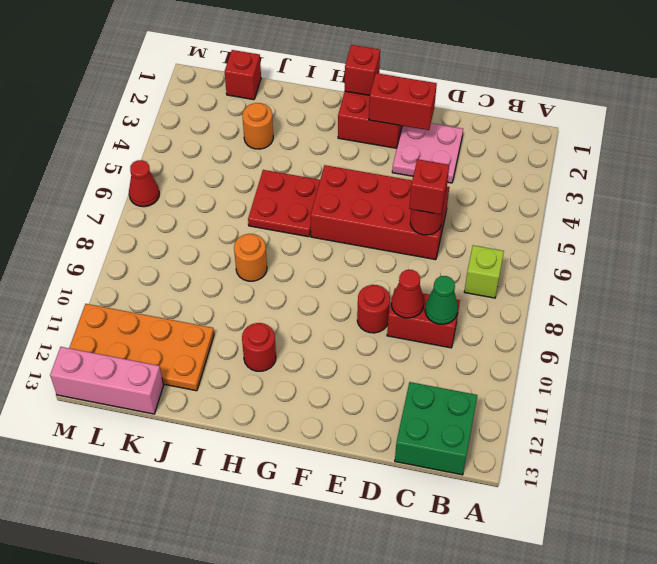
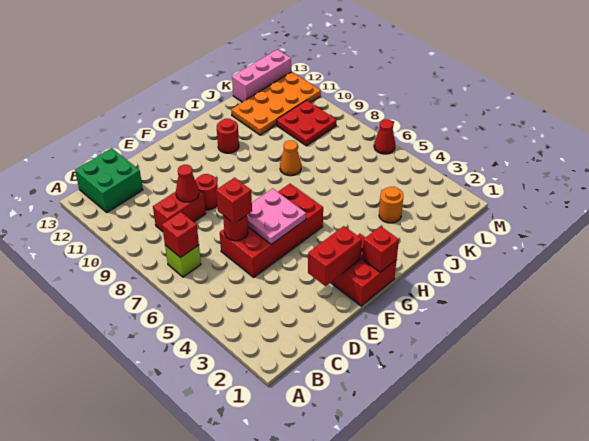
green 1x1 cone [425,276,458,324] -> none
pink 2x2 plate [392,123,463,183] -> pink 2x2 plate moved to [247,189,306,244]
red 2x2 plate [248,170,320,237] -> red 2x2 plate moved to [277,100,337,146]
orange 1x1 round brick [234,234,267,281] -> orange 1x1 cone [280,140,301,176]
red 1x1 brick [224,50,261,100] -> red 1x1 brick moved to [162,212,199,258]

